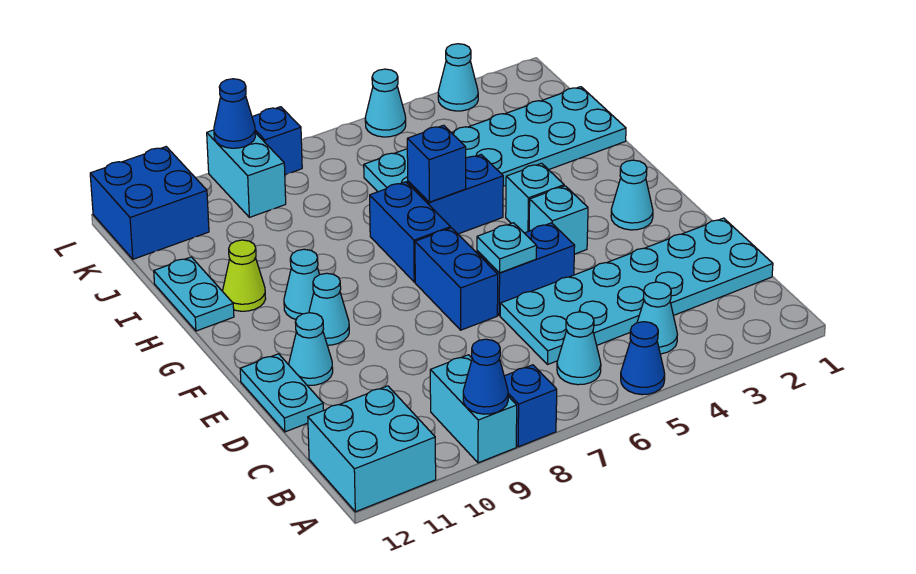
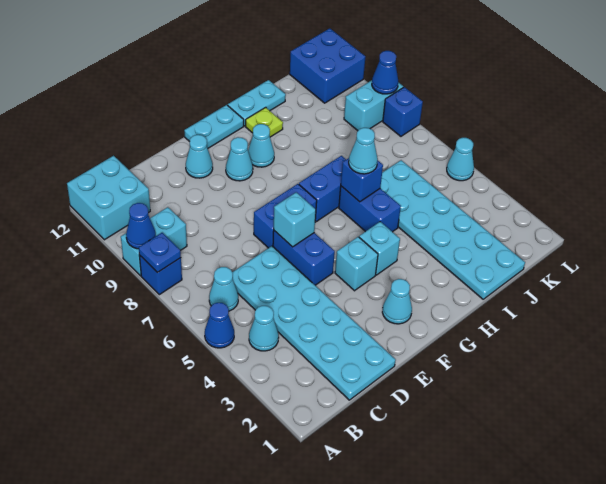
none -> blue 1x1 plate [139,233,181,273]
cyan 1x2 plate [240,354,323,432] -> cyan 1x2 plate moved to [184,105,244,148]
cyan 1x1 plate [477,223,537,273] -> cyan 1x1 brick [274,192,316,247]
lime 1x1 cone [223,240,266,311] -> lime 1x1 plate [246,107,283,137]
cyan 1x1 cone [438,44,478,111] -> cyan 1x1 cone moved to [349,128,378,174]

